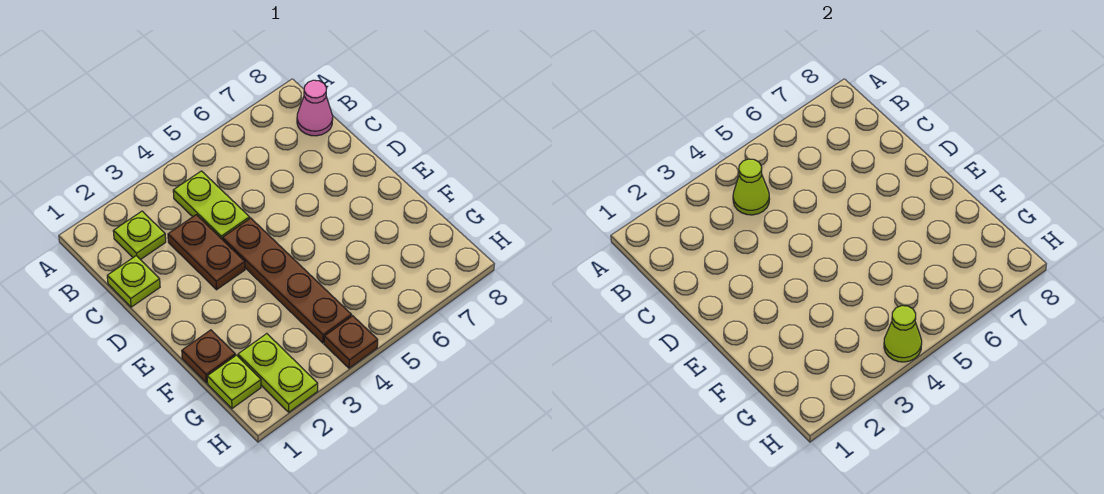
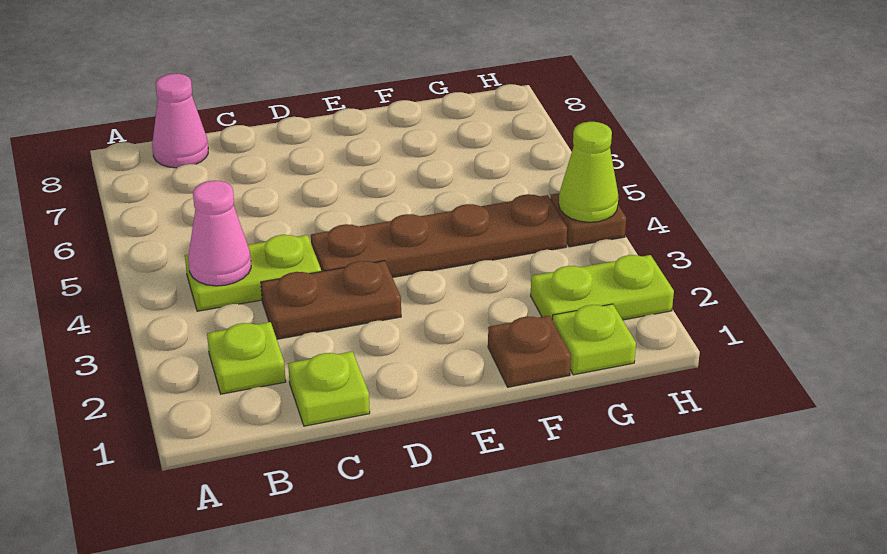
lime 1x1 cone [733,159,769,215] -> pink 1x1 cone [188,181,251,286]

